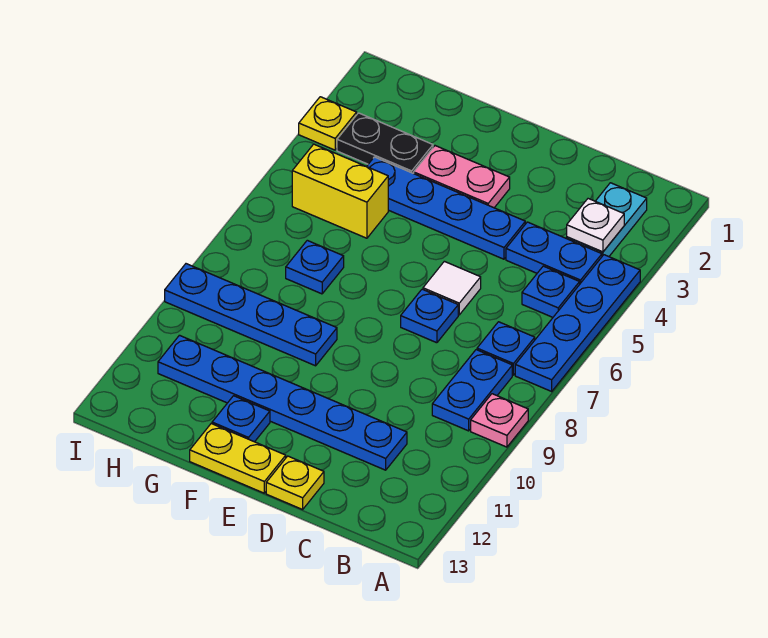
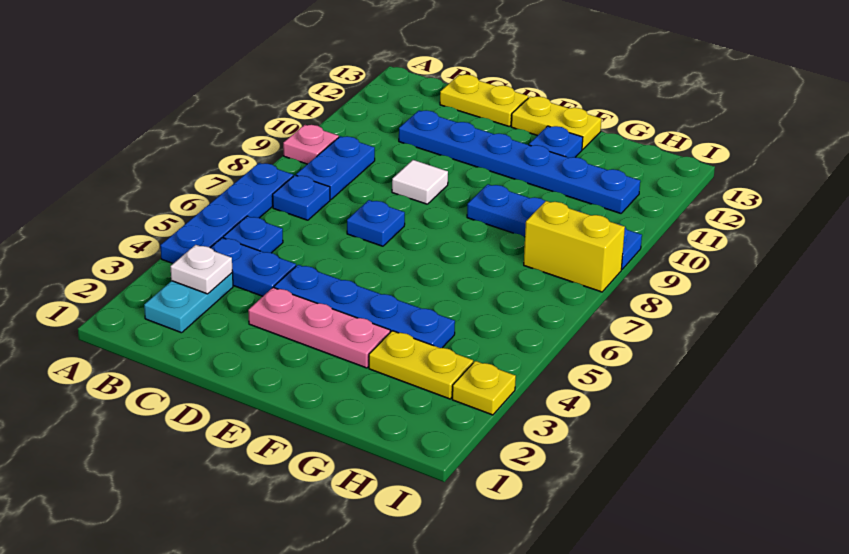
white 1x1 tile [423,261,481,315] -> white 1x1 tile moved to [392,160,448,204]
yellow 1x1 plate [266,456,324,509] -> yellow 1x2 plate [440,75,528,126]
pink 1x2 plate [414,146,510,208] -> pink 1x3 plate [248,288,390,368]
black 1x2 plate [337,113,433,173] -> yellow 1x2 plate [369,331,473,399]
yellow 1x2 brick [292,144,388,238] -> yellow 1x2 brick moved to [524,201,625,292]
blue 1x1 plate [286,240,344,294] -> none

